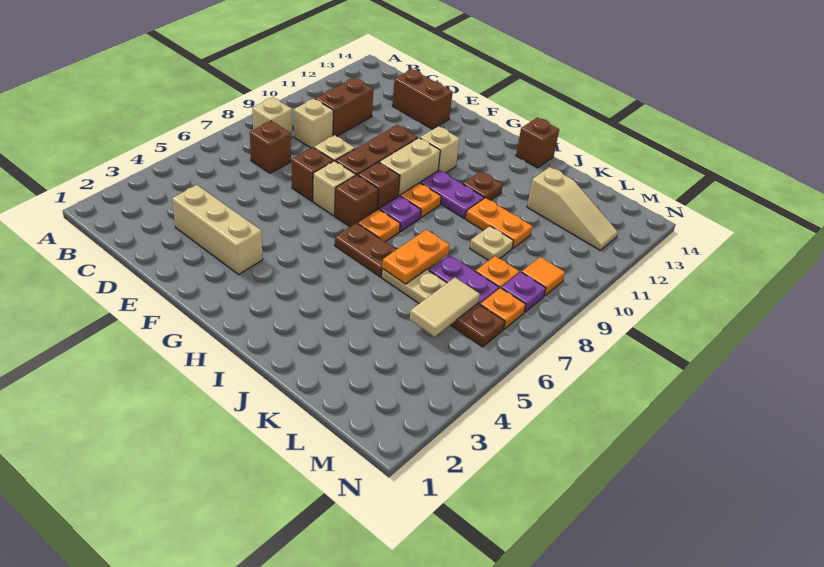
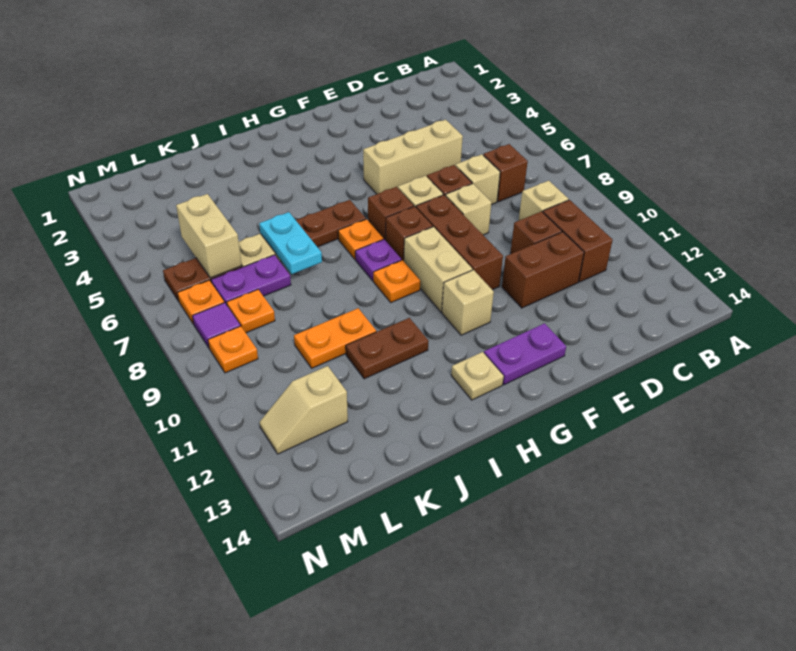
tan 1x1 brick [252,97,292,138] -> tan 1x1 brick moved to [455,154,500,205]
tan 1x3 brick [172,185,263,274] -> tan 1x3 brick moved to [363,120,463,194]
brown 1x2 brick [392,69,453,129] -> brown 1x2 brick moved to [502,232,584,308]
purple 1x2 plate [421,170,484,219] -> purple 1x2 plate moved to [484,323,566,385]
brown 1x1 plate [463,171,503,200] -> brown 1x2 plate [346,318,428,379]
brown 1x1 brick [516,118,559,168] -> brown 1x1 brick moved to [510,211,562,254]
orange 1x2 plate [382,230,450,284] -> cyan 1x2 plate [259,212,322,274]
tan 1x1 plate [470,226,513,261] -> tan 1x1 plate moved to [451,352,504,400]
tan 1x3 slope [527,167,618,250] -> tan 1x2 slope [260,366,348,454]
tan 1x2 tile [410,277,480,337] -> tan 1x2 brick [176,194,242,278]
purple 1x1 plate [501,272,546,312] -> purple 1x1 tile [192,303,240,348]
orange 1x1 tile [522,257,565,296] -> orange 1x1 plate [208,326,258,373]

